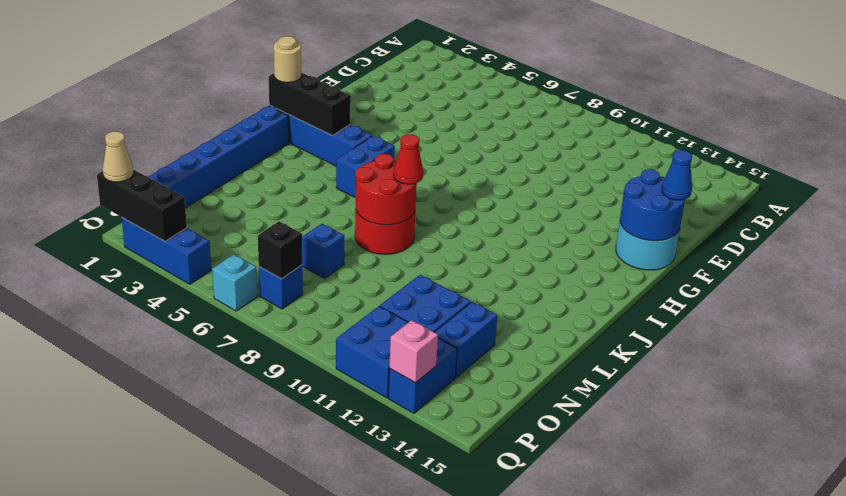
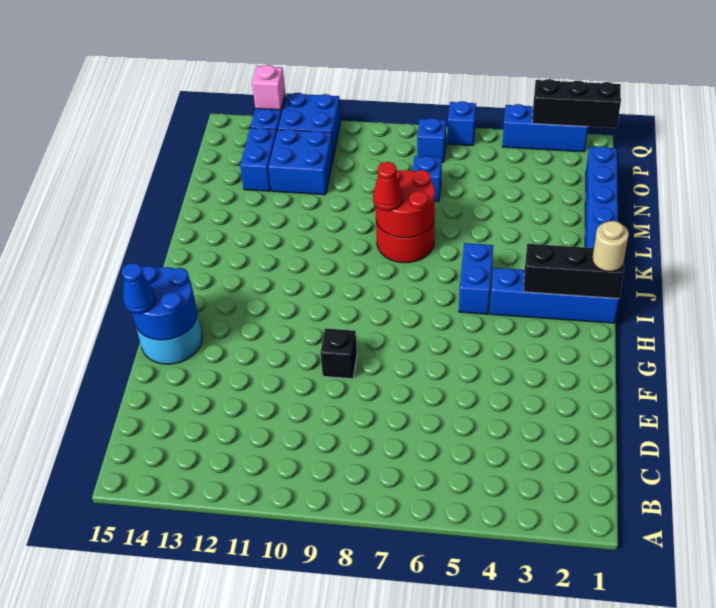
black 1x1 brick [258,222,302,279] -> black 1x1 brick moved to [320,328,357,379]
tan 1x1 cone [103,131,133,182] -> none
cyan 1x1 brick [212,254,257,311] -> blue 1x1 brick [447,101,476,146]

